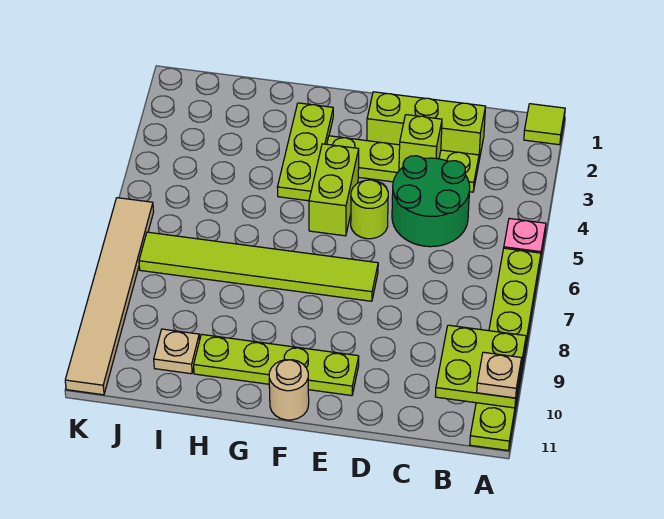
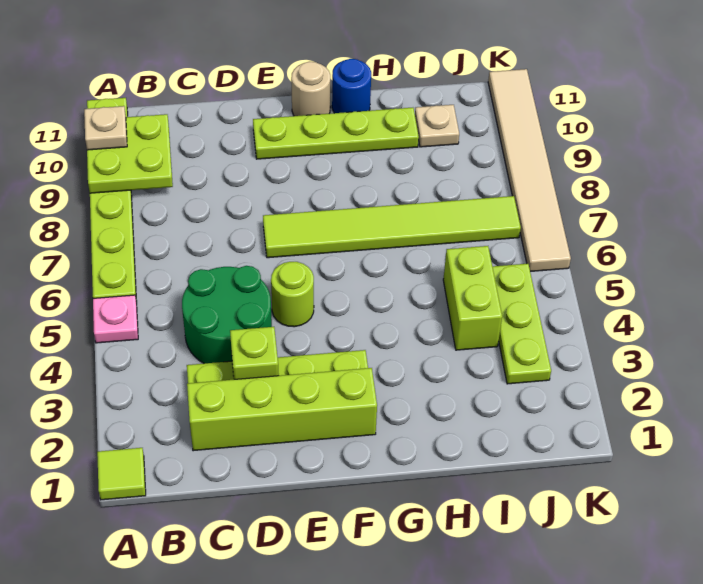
lime 1x3 brick [367,92,486,160] -> lime 1x4 brick [187,368,377,451]
lime 1x2 brick [309,144,359,236] -> lime 1x2 brick moved to [443,246,502,350]
lime 1x3 plate [277,103,333,201] -> lime 1x3 plate moved to [492,264,551,384]
none -> blue 1x1 round brick [332,59,371,113]

